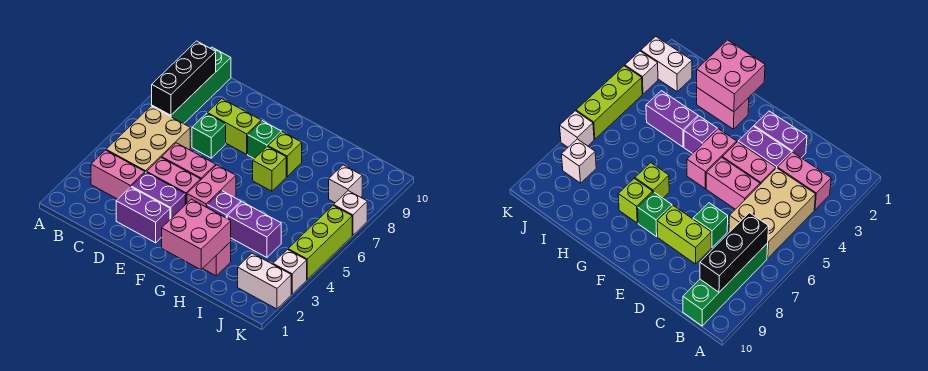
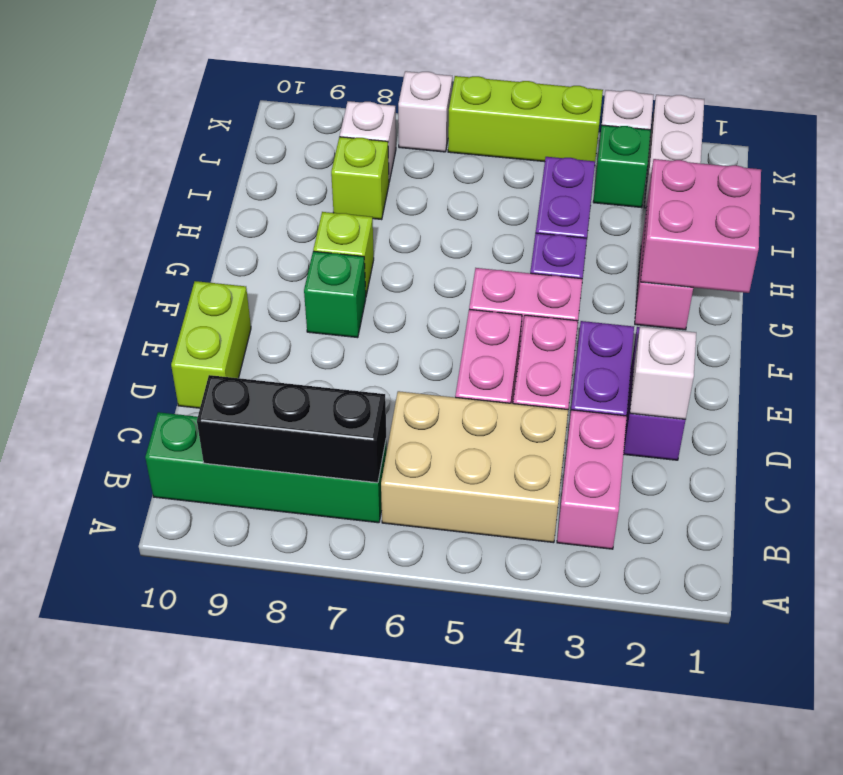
none -> white 1x1 brick [630,327,696,419]
green 1x1 brick [192,113,226,158] -> green 1x1 brick moved to [593,125,651,208]
lime 1x2 brick [207,99,261,154] -> lime 1x2 brick moved to [171,281,251,408]
lime 1x1 brick [253,147,286,191] -> lime 1x1 brick moved to [331,137,389,220]

